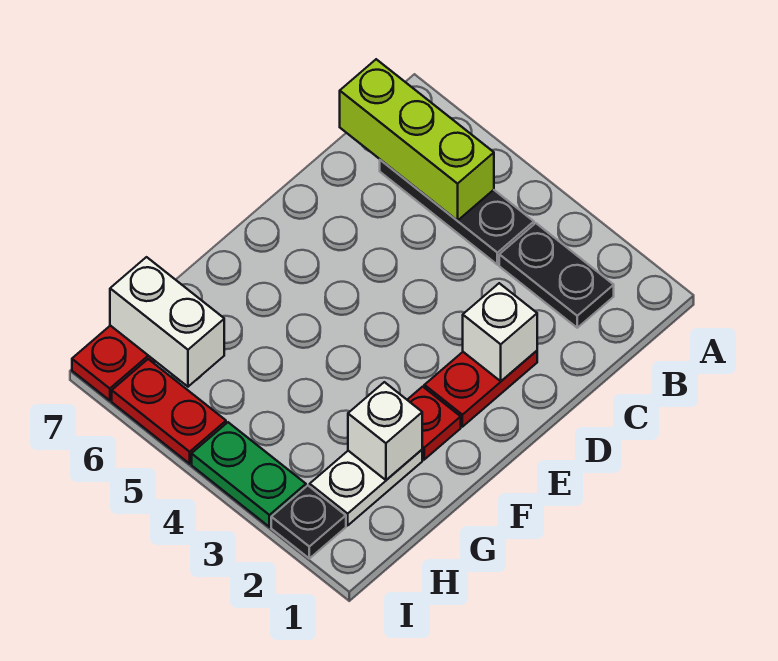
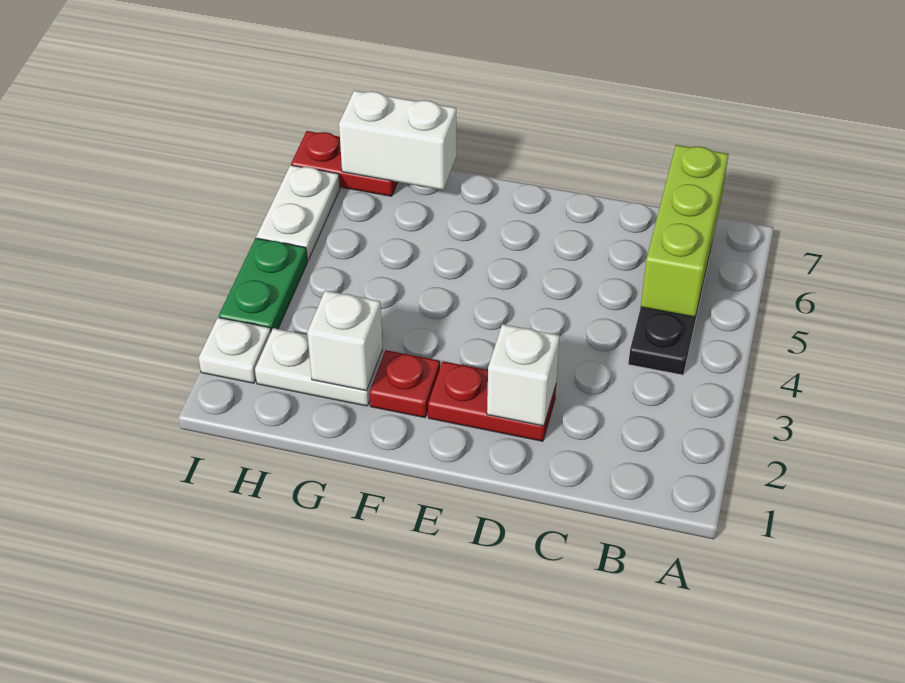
black 1x2 plate [499,223,614,328] -> none
white 1x2 brick [110,257,224,387] -> white 1x2 brick turned to [339,91,456,190]
black 1x1 plate [271,486,346,558] -> white 1x1 plate [199,318,271,383]
red 1x2 plate [112,359,226,464] -> white 1x2 plate [256,165,340,261]

